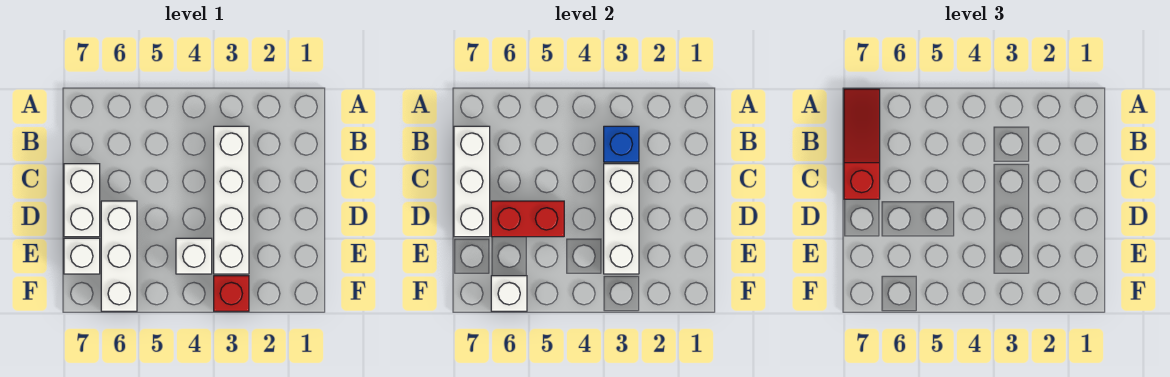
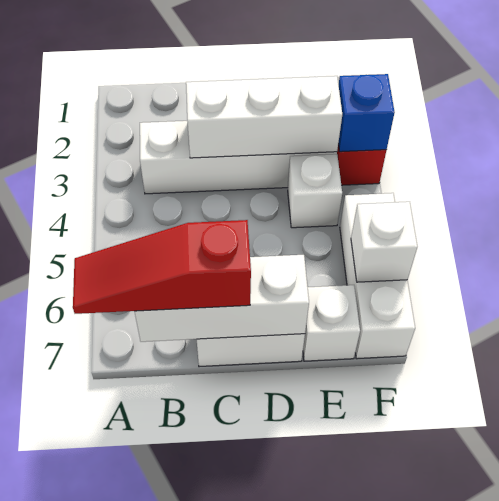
blue 1x1 brick [604,126,639,162] -> blue 1x1 brick moved to [338,74,395,152]
red 1x2 brick [491,201,564,237] -> none
white 1x3 brick [101,201,137,311] -> white 1x3 brick turned to [340,193,415,359]

